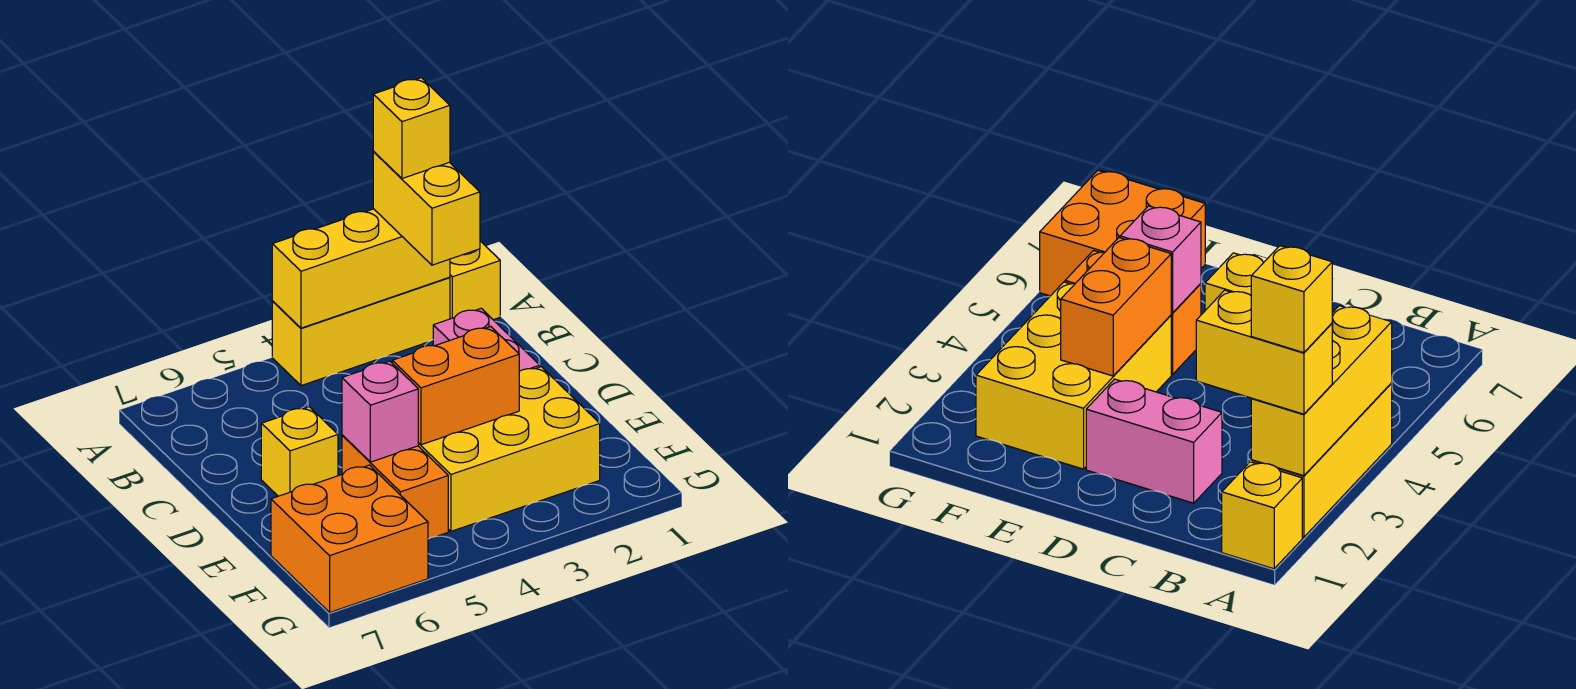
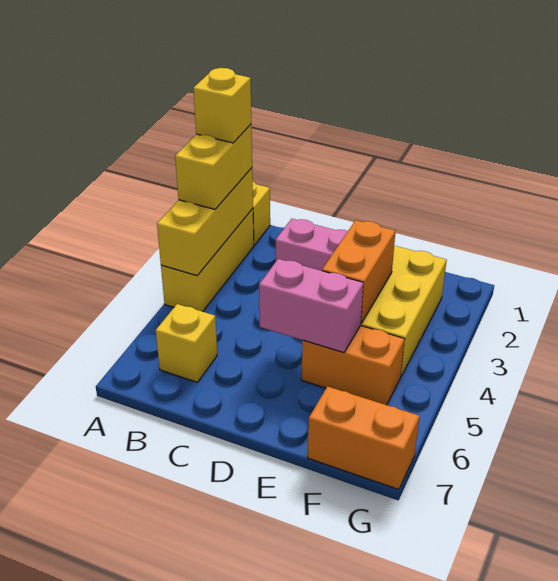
yellow 1x2 brick [373,152,480,265] -> yellow 1x2 brick turned to [175,124,252,209]
yellow 1x1 brick [261,407,338,496] -> yellow 1x1 brick moved to [156,304,217,382]
pink 1x1 brick [342,361,418,462] -> pink 1x2 brick [259,259,363,353]
orange 2x2 brick [271,465,428,612] -> orange 1x2 brick [308,386,420,490]

